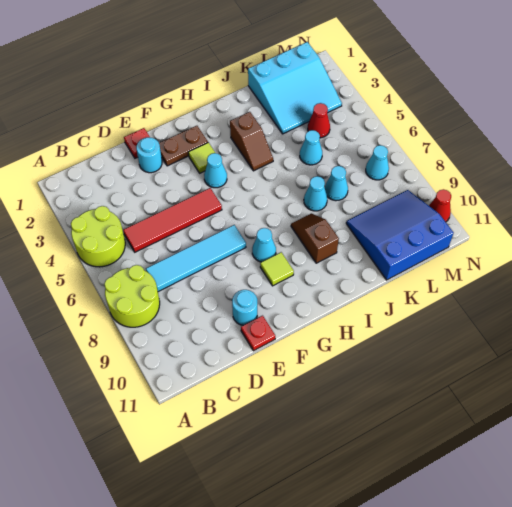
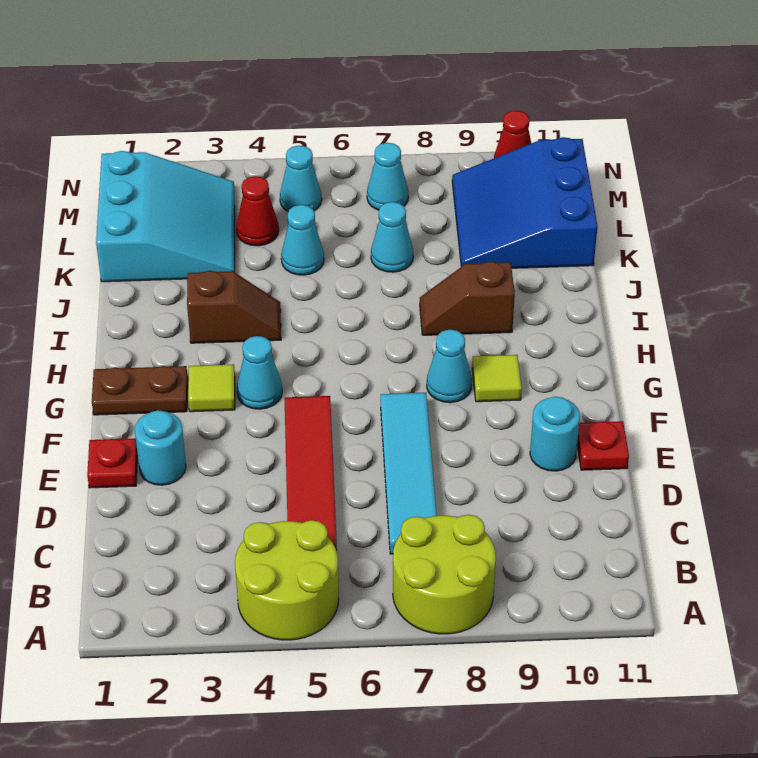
brown 1x2 plate [159,126,208,166] -> brown 1x2 plate turned to [92,366,188,415]
cyan 1x1 cone [304,176,327,211] -> cyan 1x1 cone moved to [280,146,322,212]

